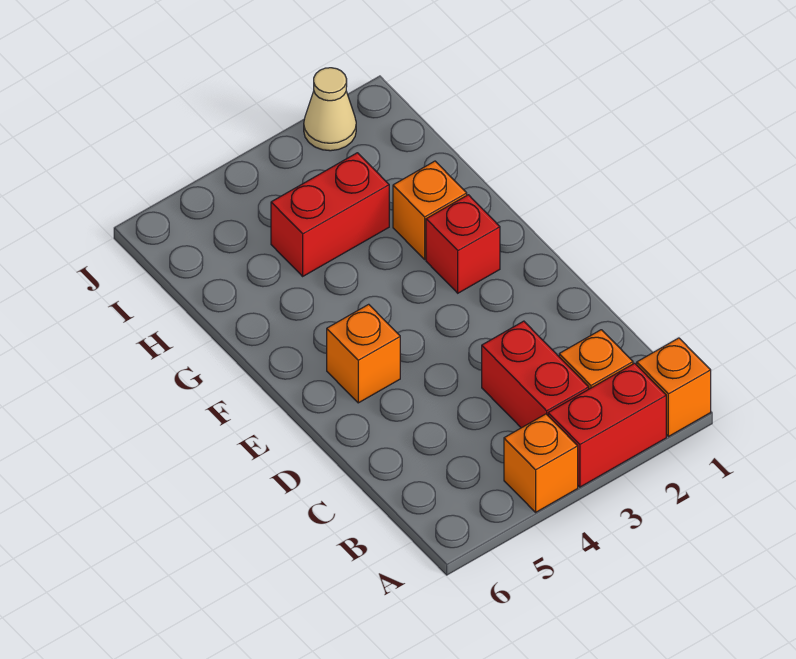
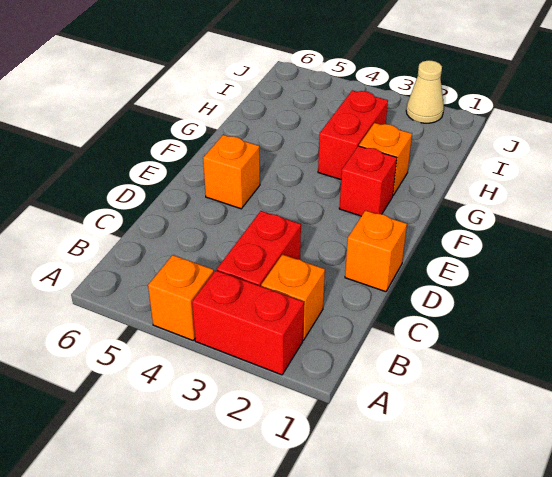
orange 1x1 brick [637,338,711,437] -> orange 1x1 brick moved to [345,210,407,292]
red 1x2 brick [271,153,389,276] -> red 1x2 brick turned to [318,90,388,179]

